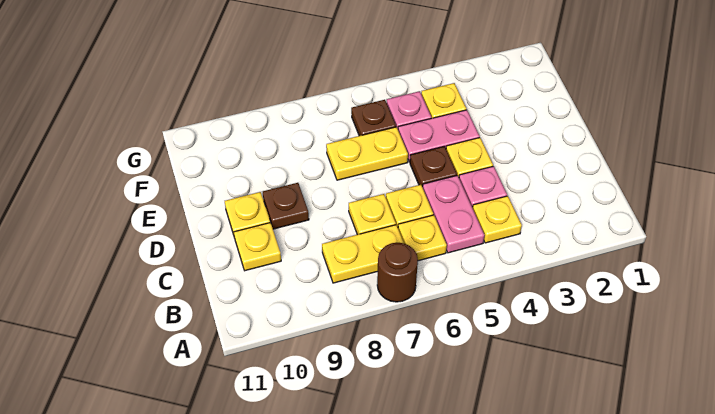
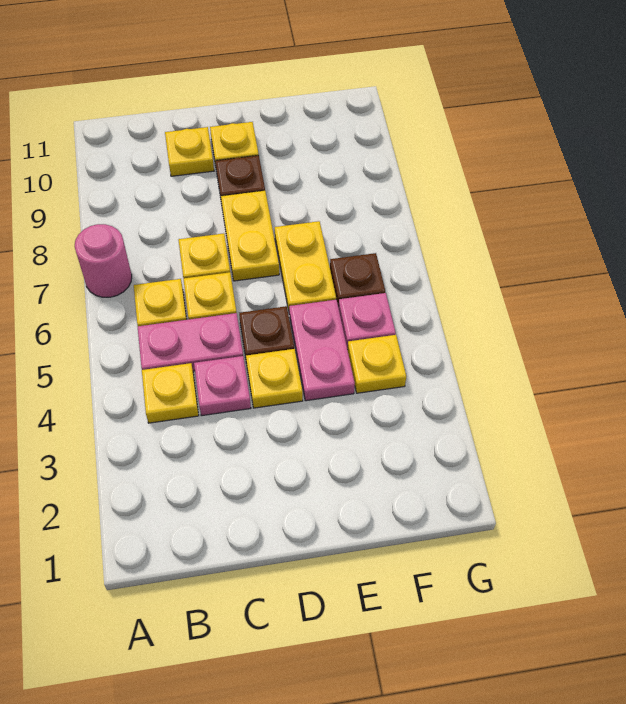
brown 1x1 round brick [377,243,418,302] -> pink 1x1 round brick [75,224,132,297]
yellow 1x2 plate [322,225,404,283] -> yellow 1x2 plate moved to [221,191,279,281]

